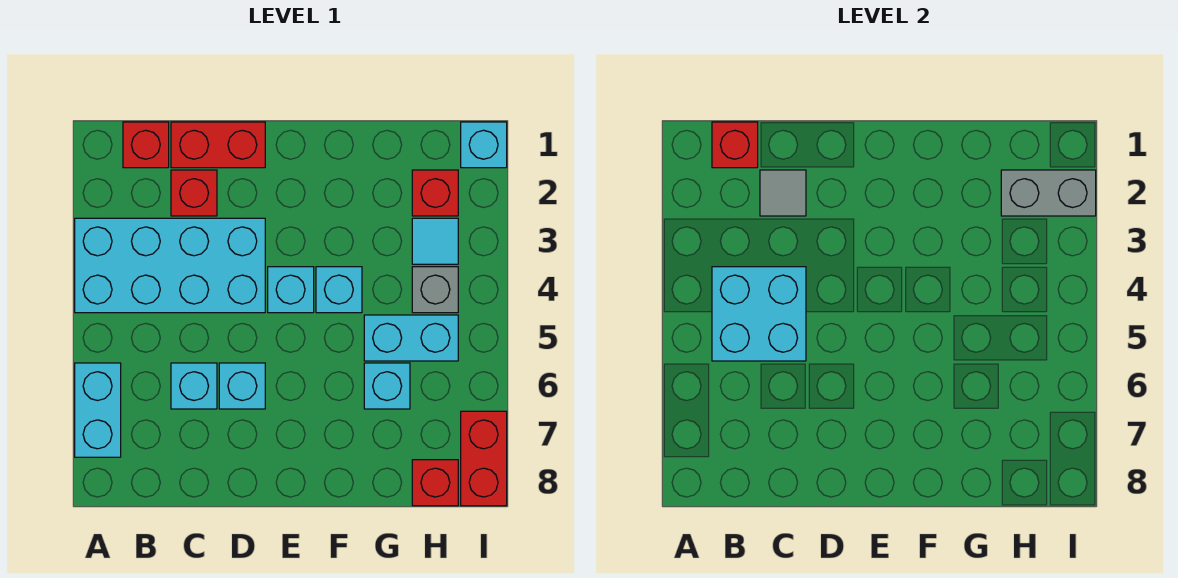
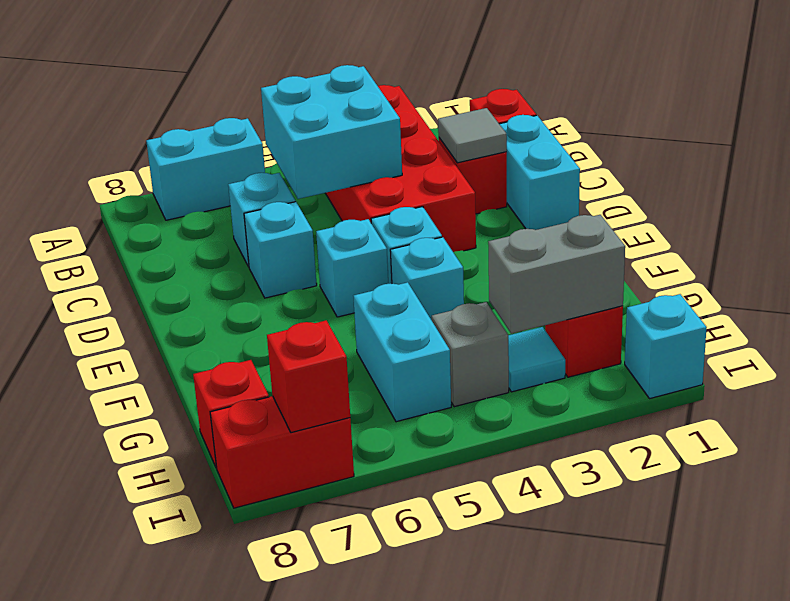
cyan 2x4 brick [75,218,265,313] -> red 2x4 brick [325,85,476,252]
red 1x1 brick [712,122,758,168] -> red 1x1 brick moved to [267,320,350,433]
red 1x2 brick [171,122,265,168] -> cyan 1x2 brick [500,115,580,230]
cyan 1x1 brick [364,363,410,409] -> cyan 1x1 brick moved to [316,219,388,317]
grey 1x2 brick [1001,170,1096,216] -> grey 1x2 brick turned to [488,215,625,334]

